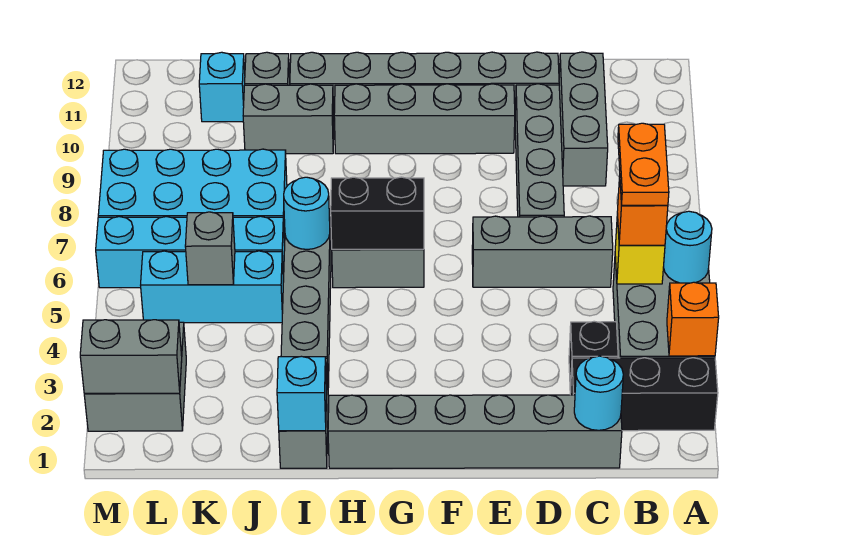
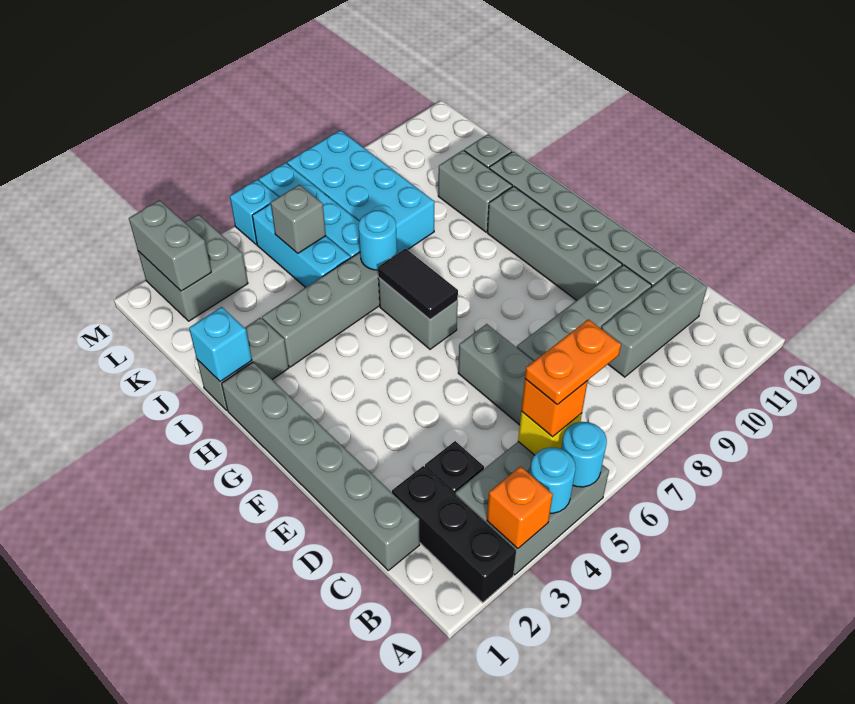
cyan 1x1 round brick [574,356,623,430] -> cyan 1x1 round brick moved to [530,447,576,513]
black 1x2 brick [331,177,424,249] -> black 1x2 tile [378,248,458,320]
cyan 1x1 brick [199,52,245,122] -> cyan 1x1 brick moved to [230,180,278,244]

